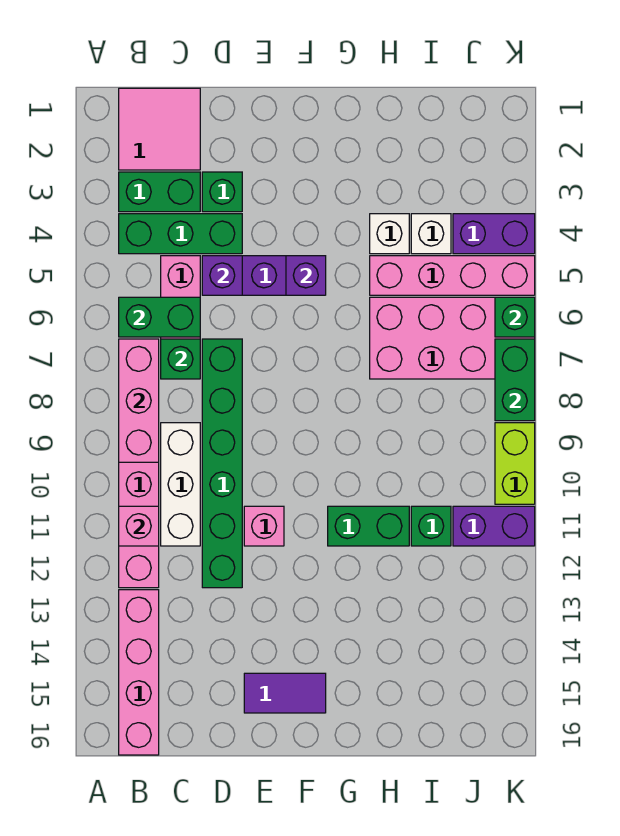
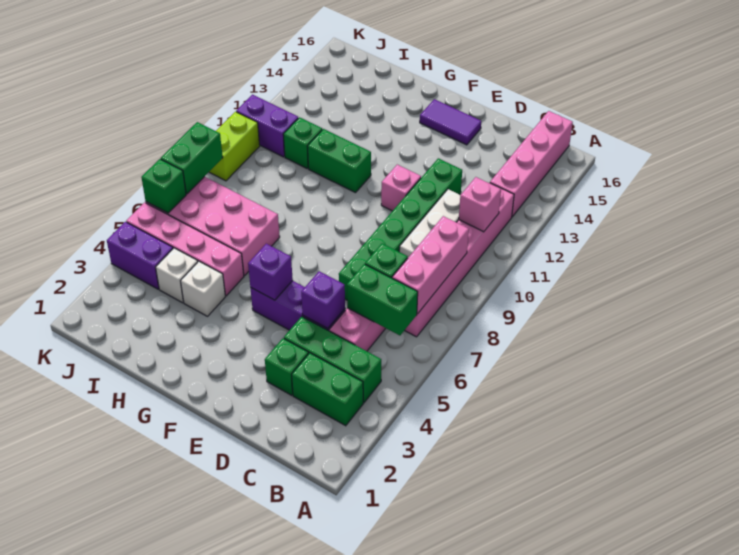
pink 2x2 tile [119,88,200,170] -> none

